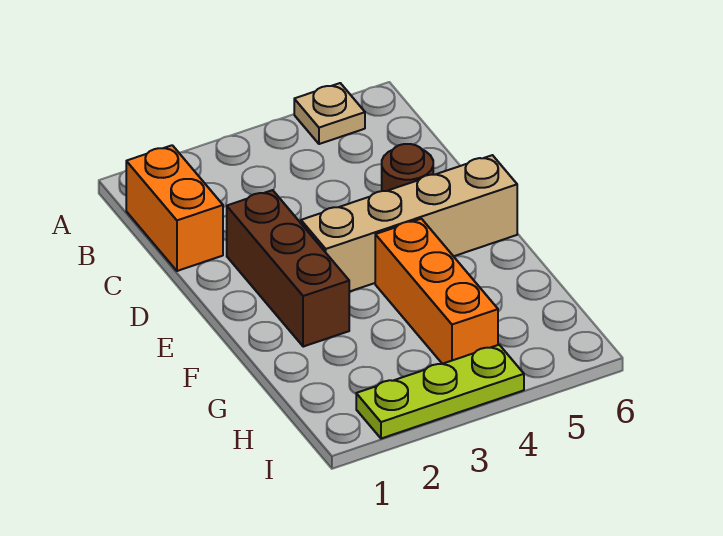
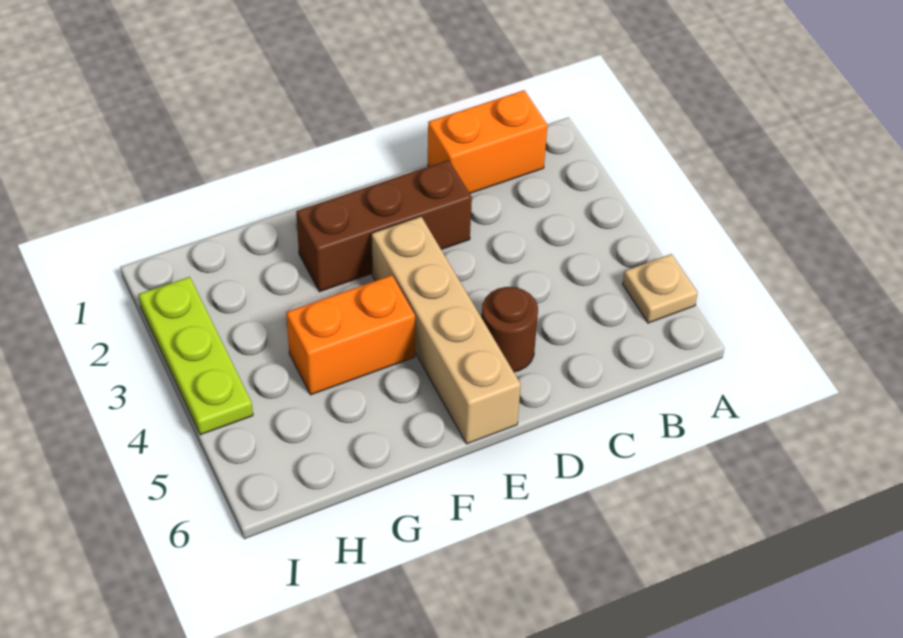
orange 1x3 brick [375,219,498,364] -> orange 1x2 brick [286,275,415,395]

